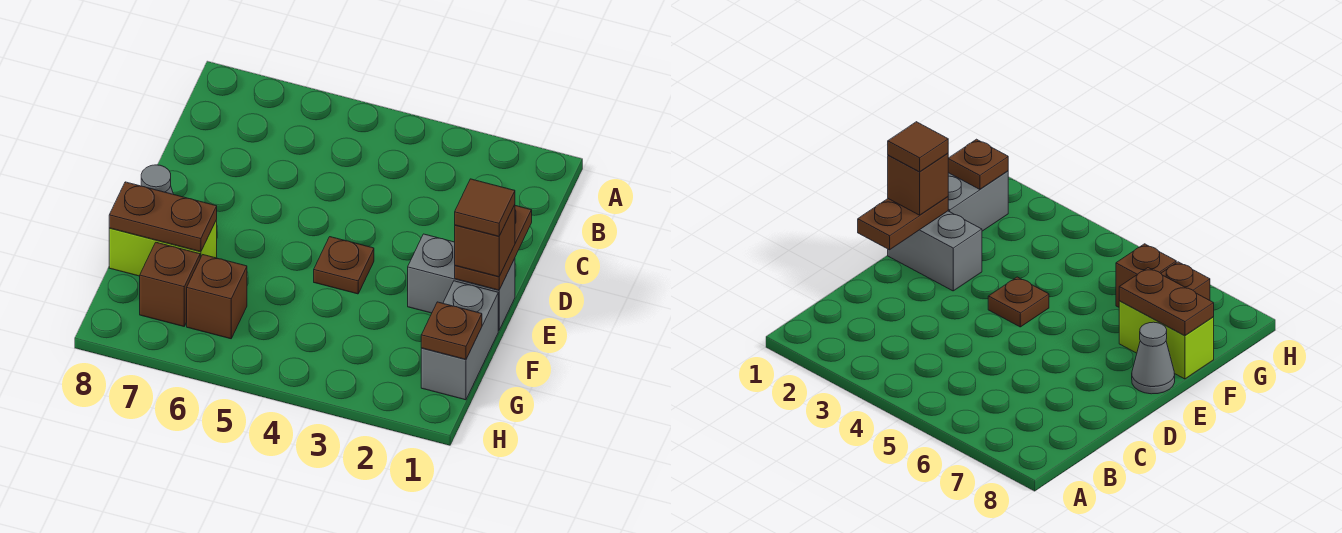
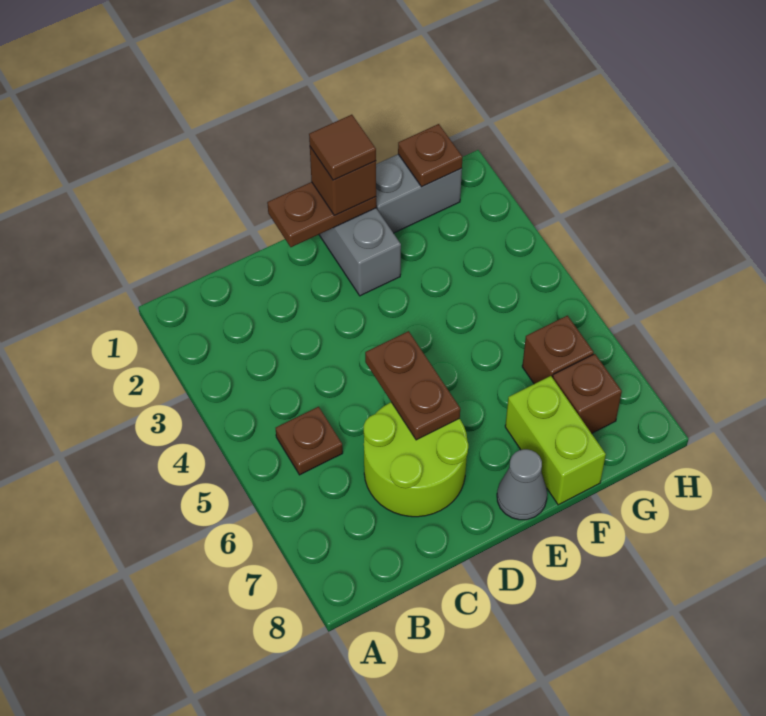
none -> lime 2x2 round brick [364,402,468,517]
brown 1x1 plate [314,237,374,294] -> brown 1x1 plate moved to [276,407,343,475]
brown 1x2 plate [109,182,217,252] -> brown 1x2 plate moved to [365,331,460,440]

